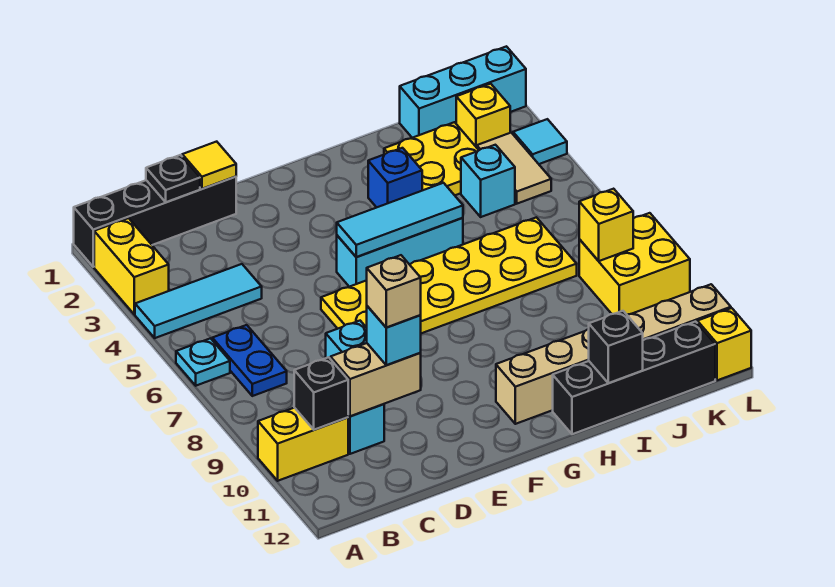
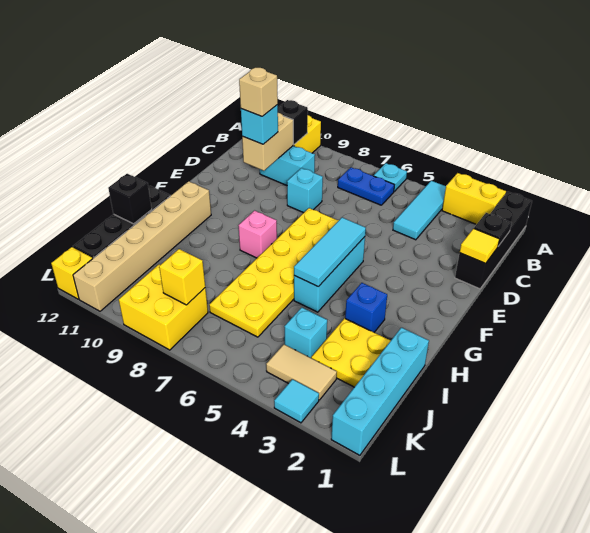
none -> pink 1x1 brick [238,211,277,258]
cyan 1x3 brick [400,46,526,138] -> cyan 1x4 brick [331,328,429,455]
yellow 1x1 brick [456,84,510,148] -> none

